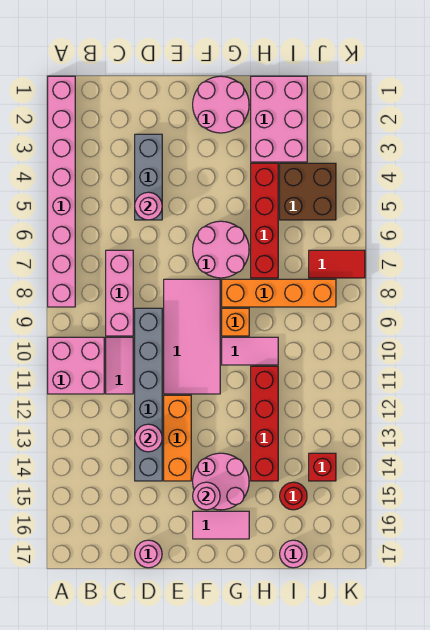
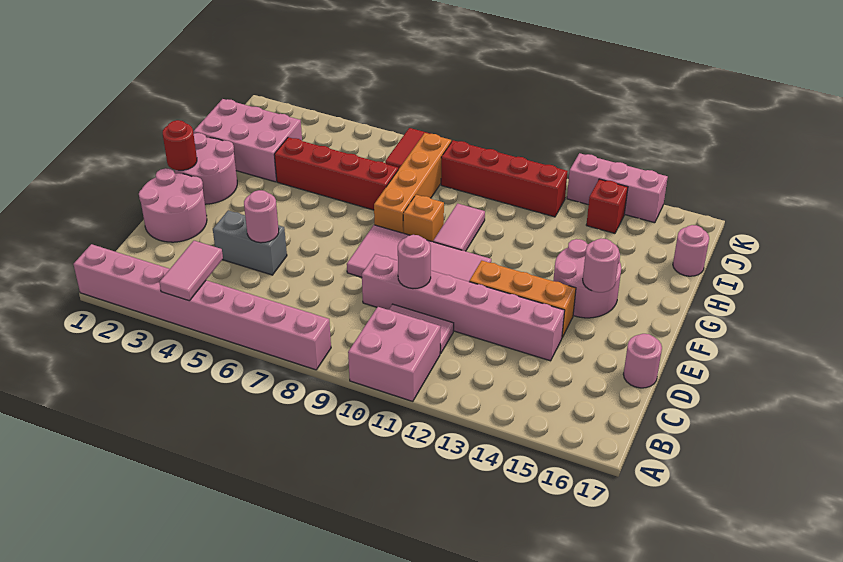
pink 1x3 brick [106,250,133,336] -> pink 1x3 brick moved to [567,153,668,223]
grey 1x3 brick [135,134,162,220] -> grey 1x2 brick [213,210,287,275]
grey 1x6 brick [135,308,162,481] -> pink 1x6 brick [362,254,565,361]
pink 1x1 round brick [135,424,162,452] -> pink 1x1 round brick moved to [398,235,431,288]
pink 2x2 round brick [193,221,249,278] -> pink 2x2 round brick moved to [139,168,207,242]
pink 1x2 tile [193,511,249,539] -> pink 1x2 tile moved to [159,241,223,301]
red 1x4 brick [251,366,278,481] -> red 1x4 brick moved to [441,140,568,217]
brown 2x2 brick [280,163,336,220] -> none
red 1x1 round brick [280,482,307,510] -> red 1x1 round brick moved to [163,120,197,170]

